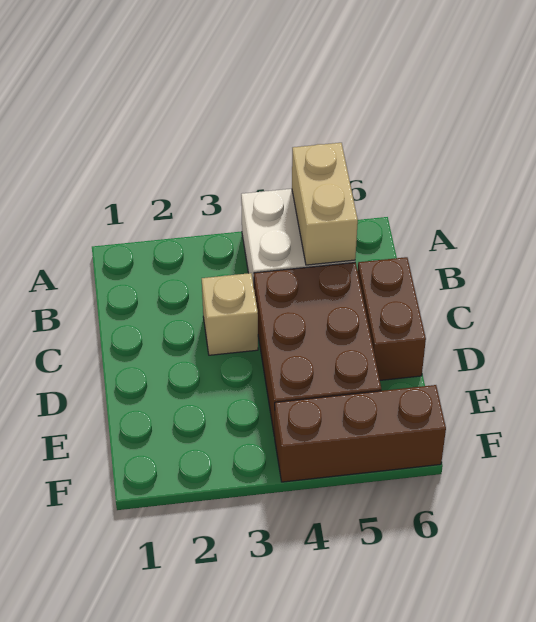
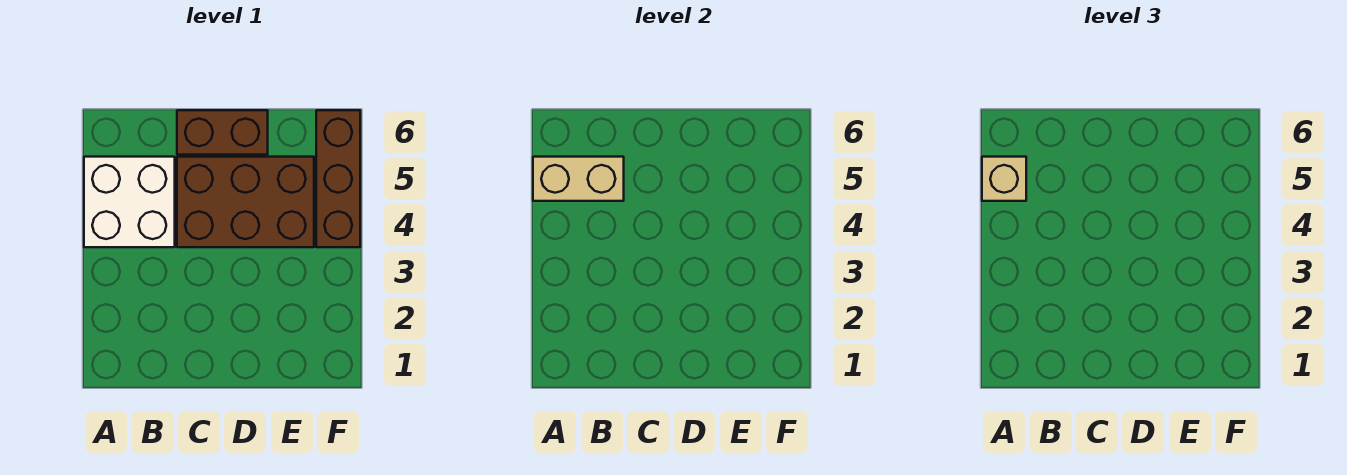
tan 1x1 brick [202,273,258,355] -> tan 1x1 brick moved to [982,157,1026,201]

